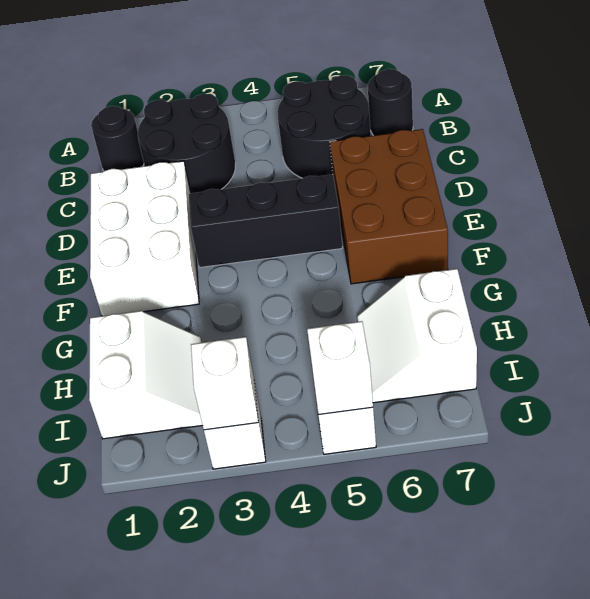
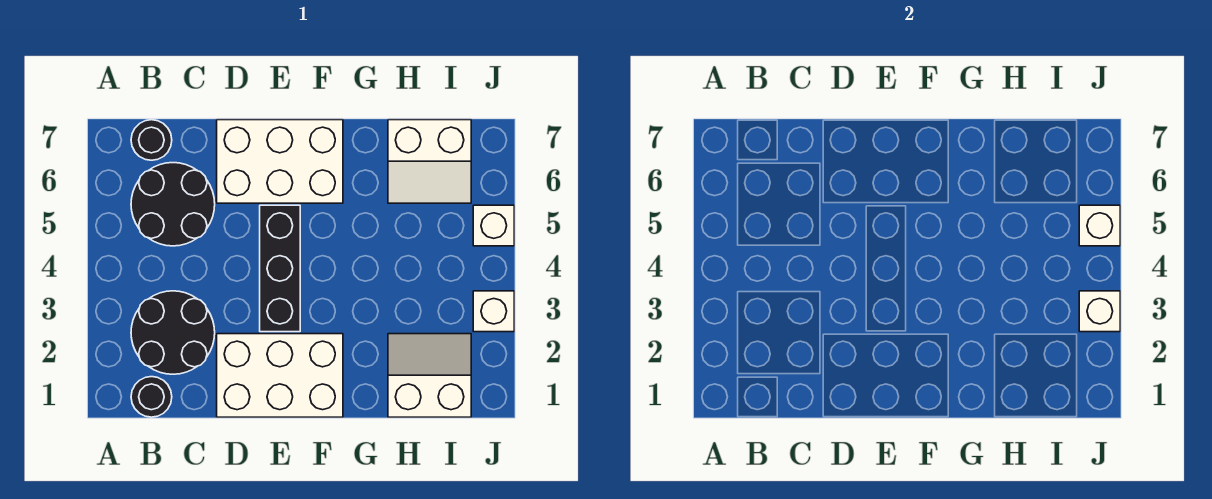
brown 2x3 brick [330,129,448,284] -> white 2x3 brick [217,120,343,203]

